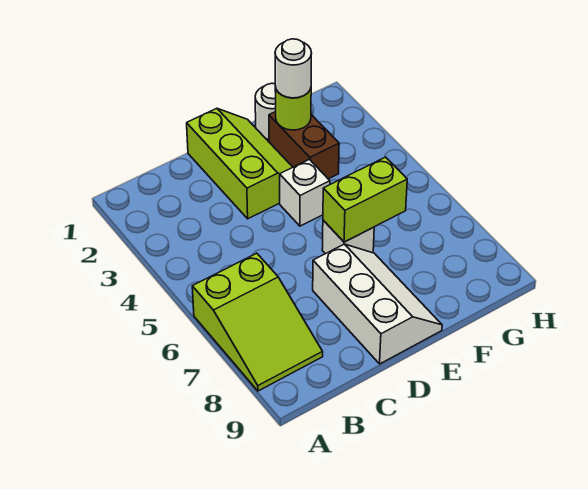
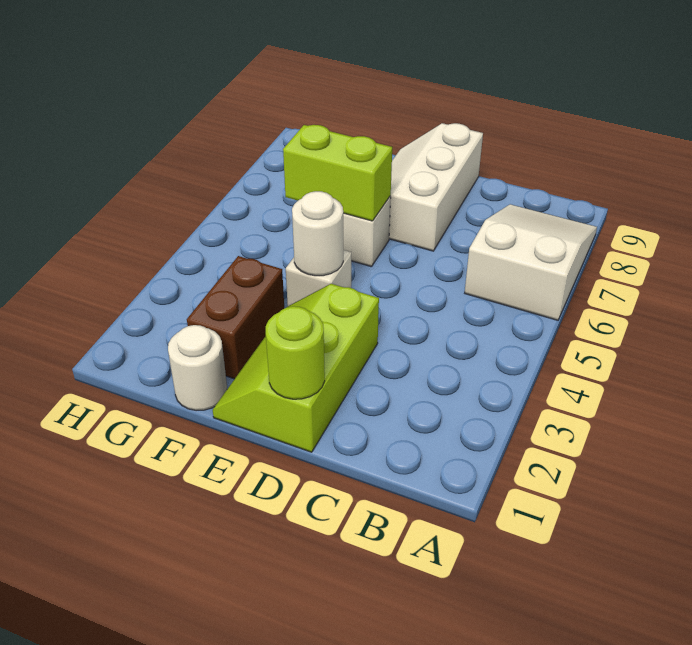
lime 2x3 slope [192,253,323,391] -> white 2x3 slope [465,204,597,320]
lime 1x1 round brick [275,86,311,130] -> lime 1x1 round brick moved to [266,306,325,399]
white 1x1 round brick [275,39,312,98] -> white 1x1 round brick moved to [292,191,344,276]

